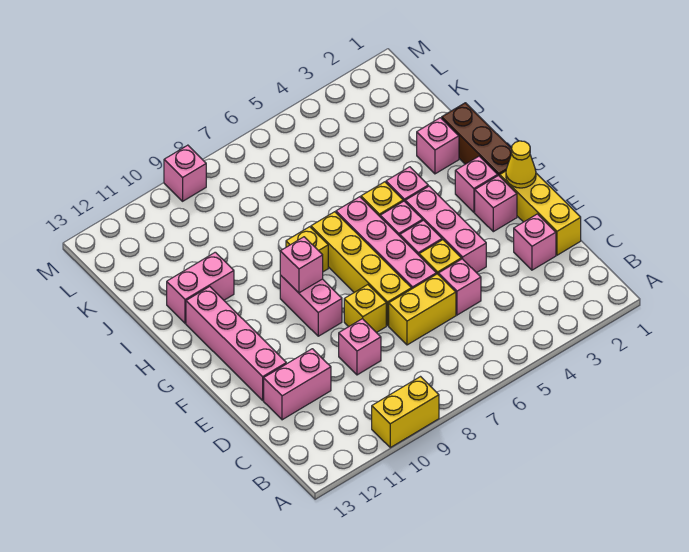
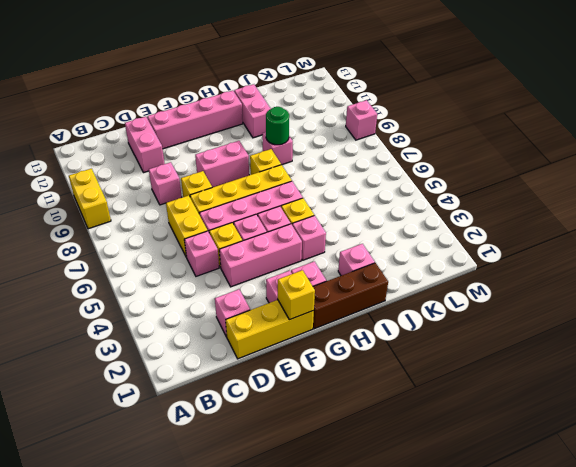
yellow 1x1 cone [506,141,536,188] -> yellow 1x1 brick [278,270,315,320]
pink 1x1 brick [280,237,323,293] -> pink 1x1 brick moved to [262,132,293,165]
none -> green 1x1 round brick [266,107,289,145]

